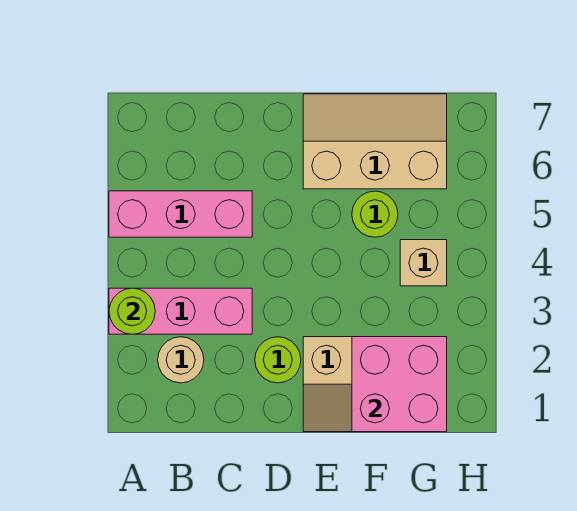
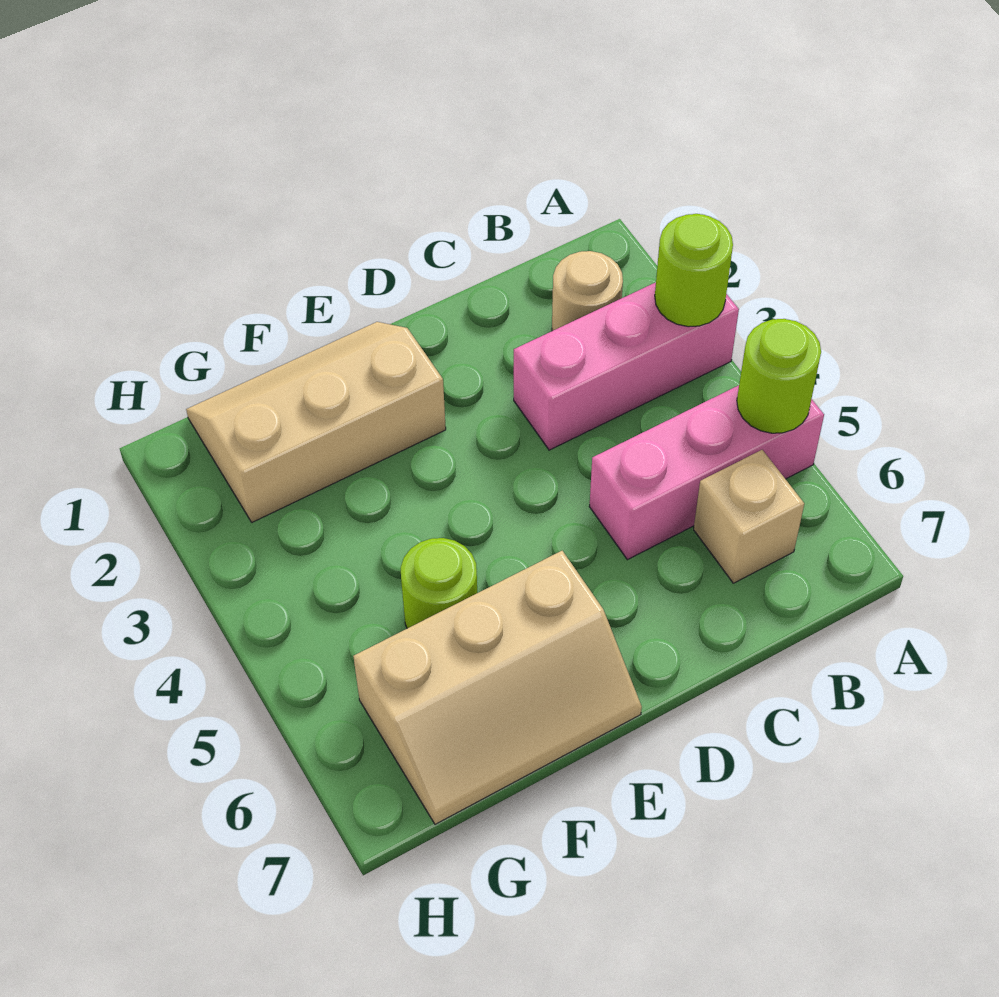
lime 1x1 round brick [255,337,301,383] -> lime 1x1 round brick moved to [737,319,821,433]
pink 2x2 brick [352,337,447,432] -> none
tan 1x1 brick [400,240,447,286] -> tan 1x1 brick moved to [694,450,804,583]

